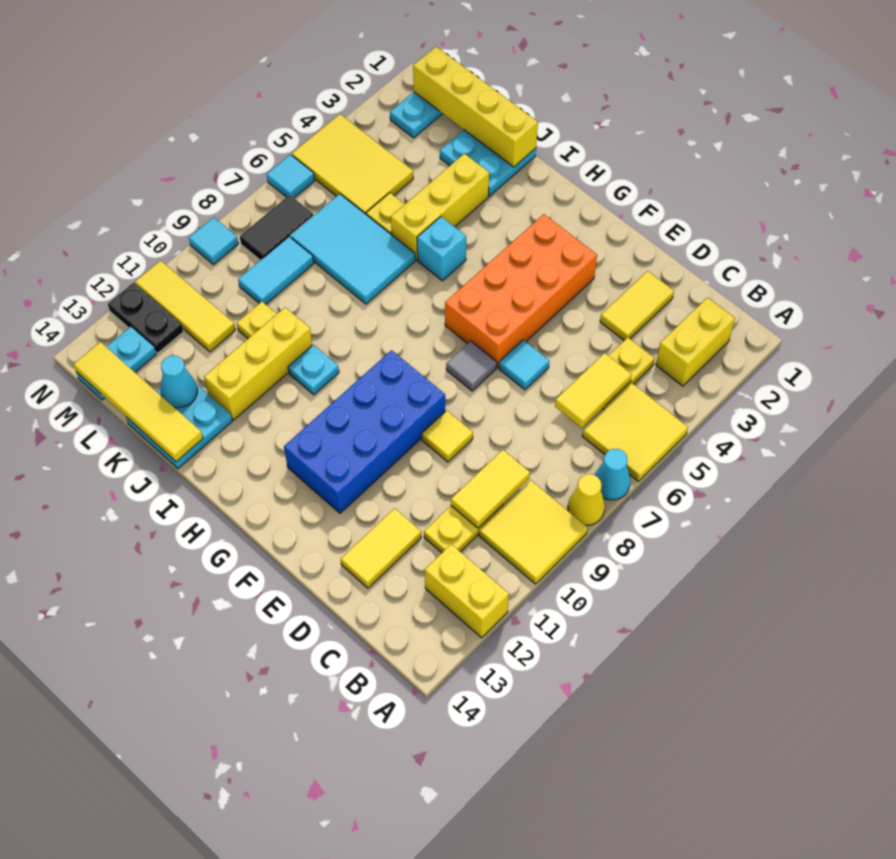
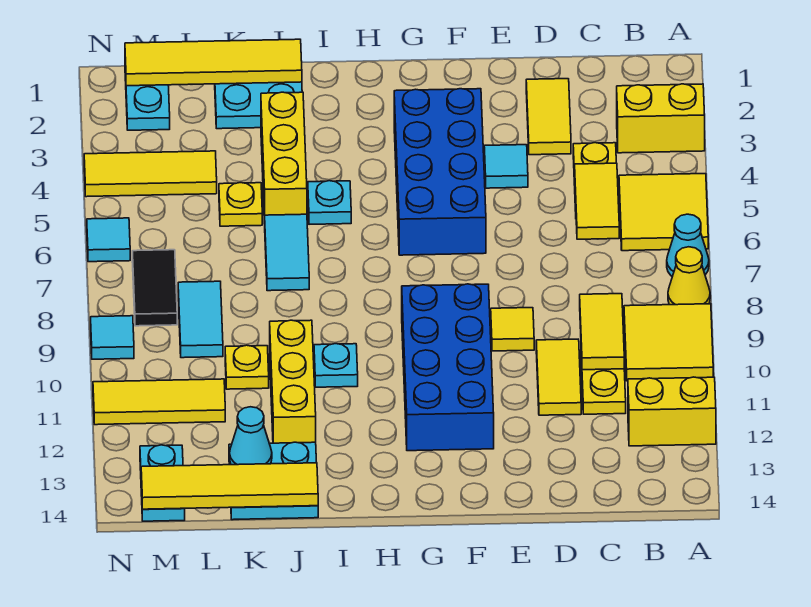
yellow 1x2 brick [656,298,735,386] -> yellow 1x2 brick turned to [617,84,705,153]
yellow 1x2 tile [341,508,421,588] -> yellow 1x2 tile moved to [536,339,581,415]
cyan 1x1 tile [499,340,549,390] -> cyan 1x1 tile moved to [484,145,528,188]
orange 2x4 brick [445,214,597,368] -> blue 2x4 brick [394,89,486,255]
grey 1x1 tile [446,341,497,391] -> none
cyan 1x1 brick [417,217,466,281] -> cyan 1x1 plate [308,181,351,224]
yellow 1x4 brick [413,47,538,167] -> yellow 1x4 tile [125,39,302,86]
cyan 2x3 tile [290,194,415,304] -> cyan 1x2 tile [265,214,309,291]
yellow 2x3 tile [292,114,413,214] -> yellow 1x3 tile [84,151,217,197]
black 1x2 plate [108,283,184,353] -> none

